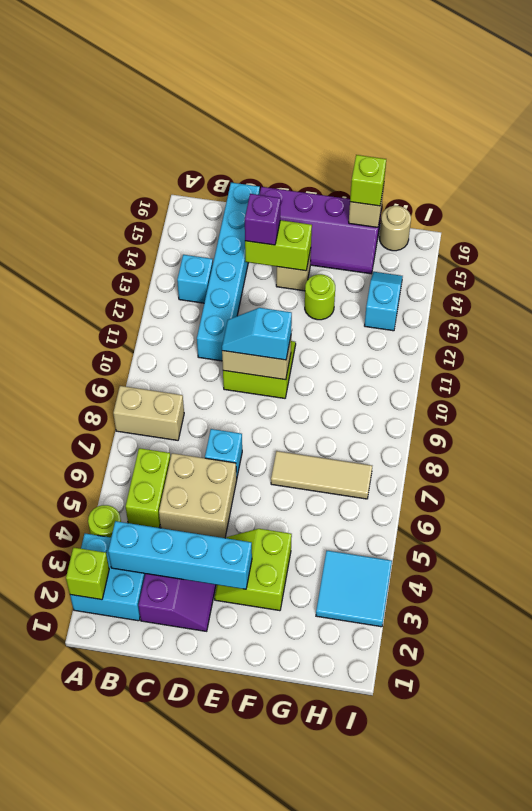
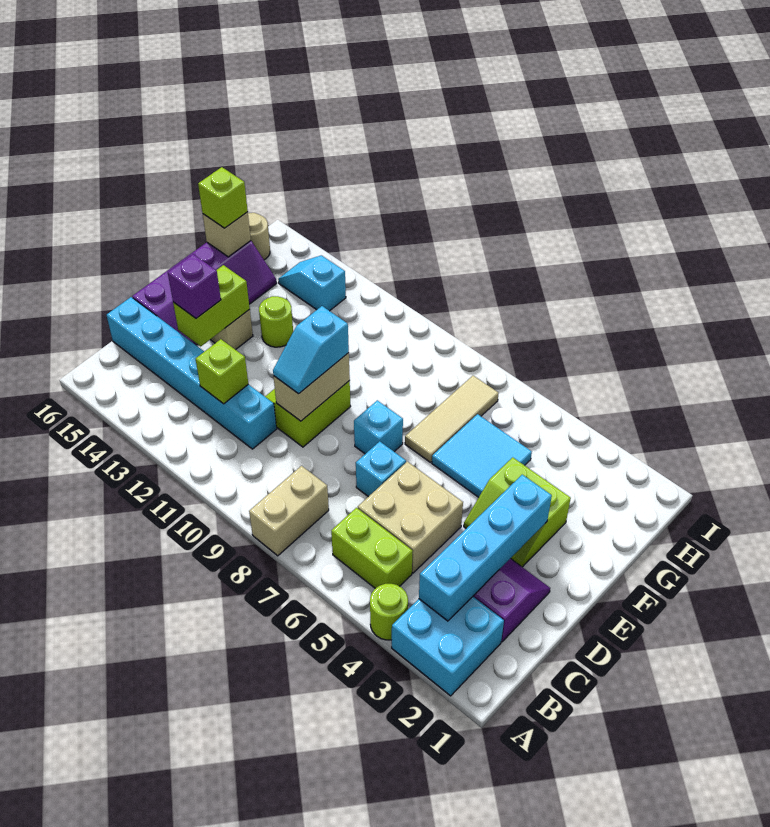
lime 1x1 brick [66,548,109,600] -> lime 1x1 brick moved to [196,339,248,404]
cyan 1x1 brick [177,255,213,303] -> cyan 1x1 brick moved to [354,400,403,454]
cyan 2x2 tile [316,551,392,627] -> cyan 2x2 tile moved to [432,414,532,497]

